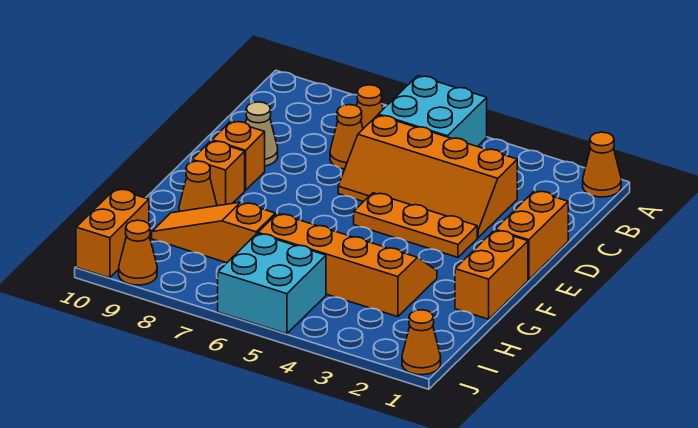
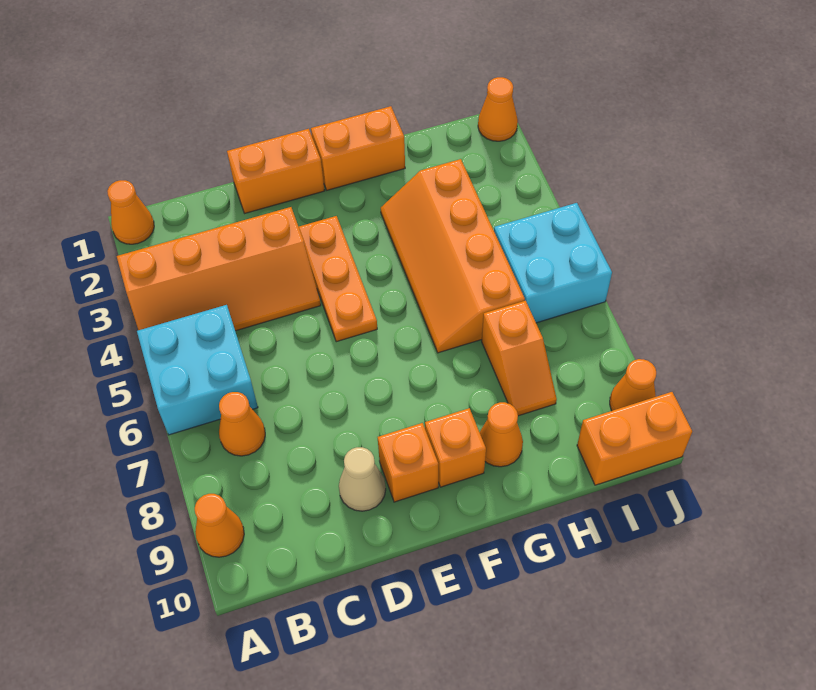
orange 2x4 slope [338,115,517,238] -> orange 2x4 slope turned to [117,207,321,331]
orange 1x1 cone [330,105,363,169] -> orange 1x1 cone moved to [195,494,244,557]
orange 1x3 slope [152,202,275,263] -> orange 1x2 slope [482,301,557,416]

